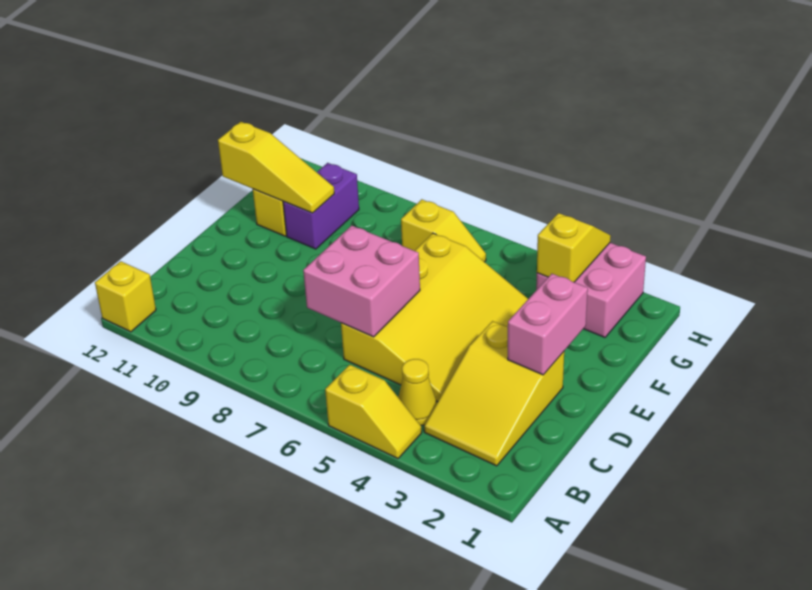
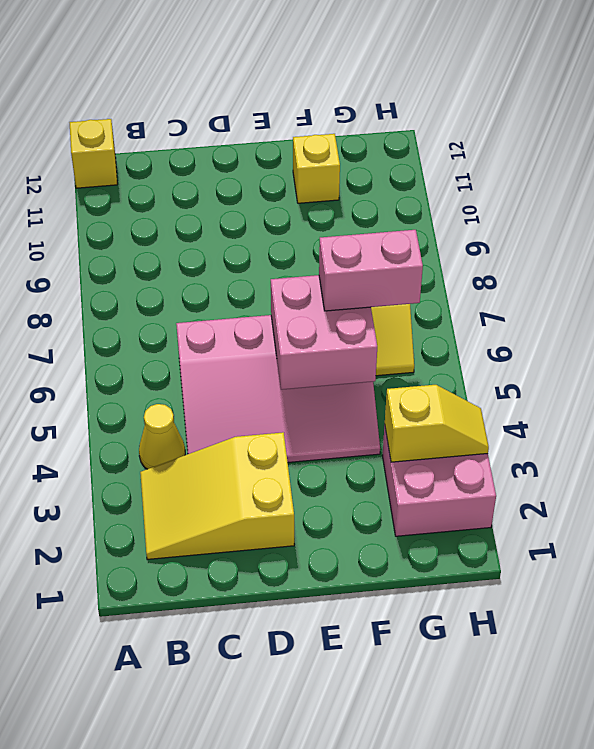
yellow 1x2 slope [325,365,422,458] -> none
yellow 3x4 slope [341,233,528,402] -> pink 3x4 slope [176,315,380,462]
pink 2x2 brick [303,225,420,337] -> pink 2x2 brick moved to [271,275,377,390]
pink 1x2 brick [508,274,588,375] -> pink 1x2 brick moved to [319,230,423,311]
purple 1x2 brick [283,163,359,249] -> none
yellow 1x3 slope [218,122,334,213] -> none

